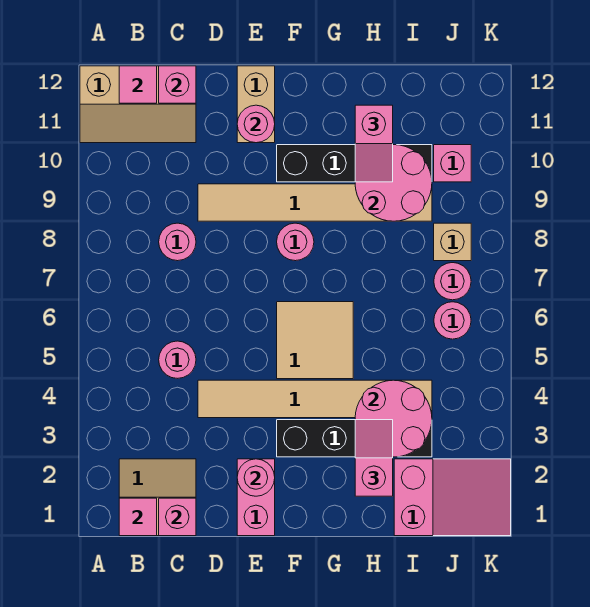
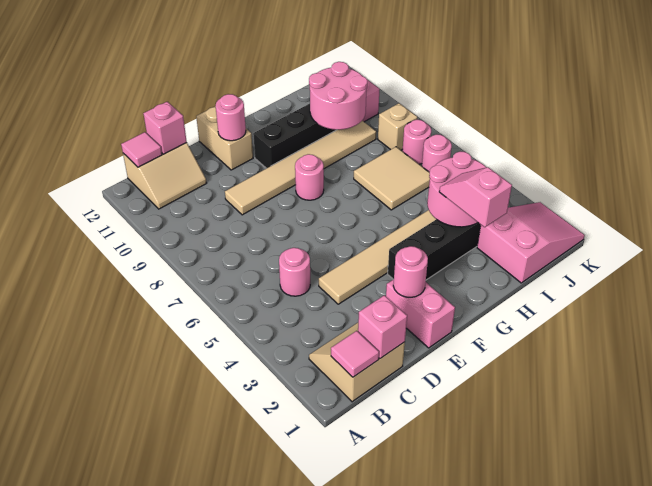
tan 2x3 slope [80,66,196,143] -> tan 2x2 slope [123,143,206,209]
pink 1x1 round brick [159,223,196,261] -> none
tan 2x2 tile [277,302,353,379] -> tan 2x2 tile moved to [354,147,430,210]
pink 1x2 slope [355,105,393,182] -> none

